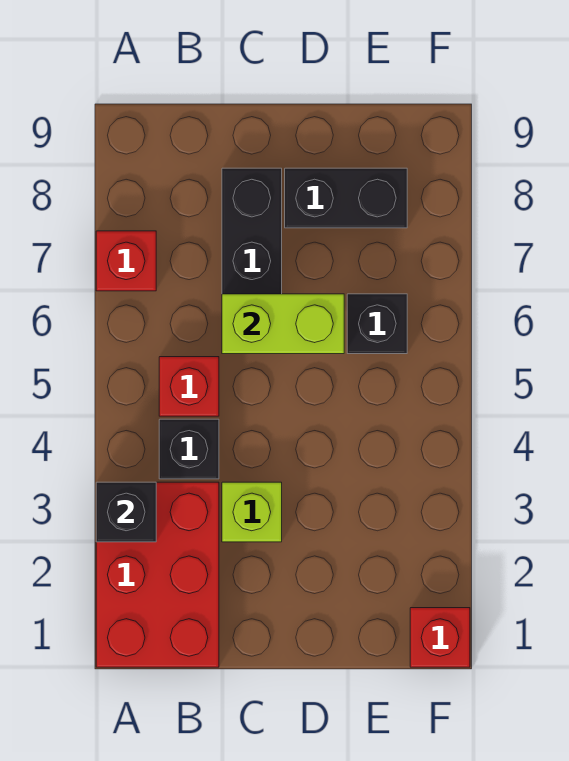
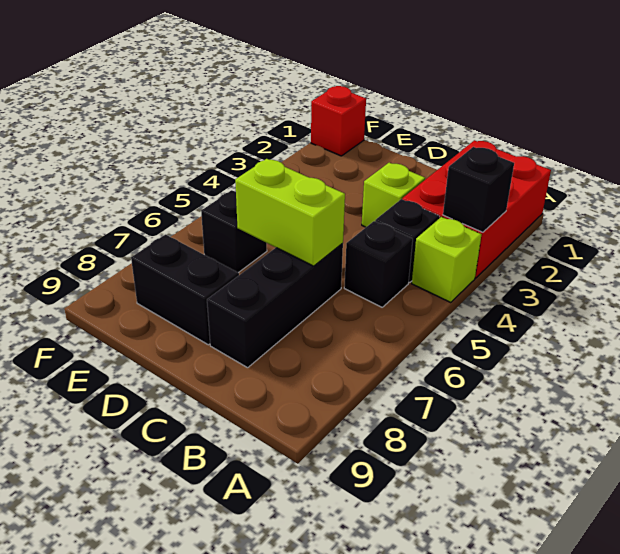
none -> lime 1x1 brick [412,217,482,302]
red 1x1 brick [96,231,156,291] -> none
red 1x1 brick [159,357,219,416] -> black 1x1 brick [344,221,413,307]

